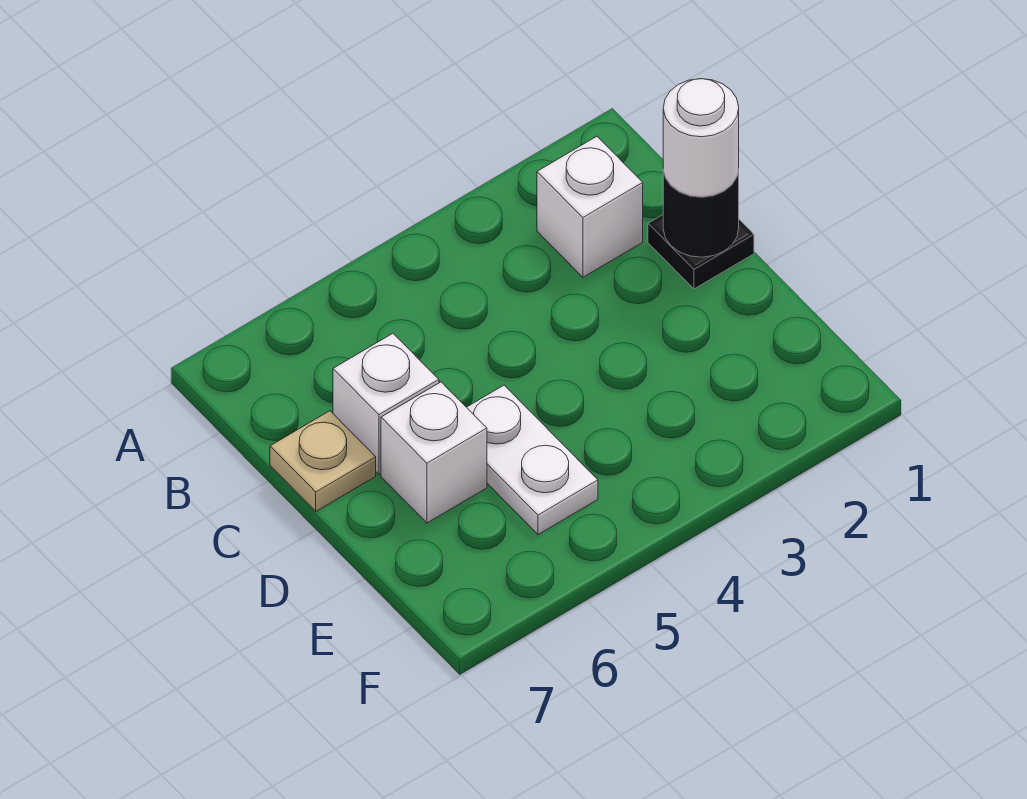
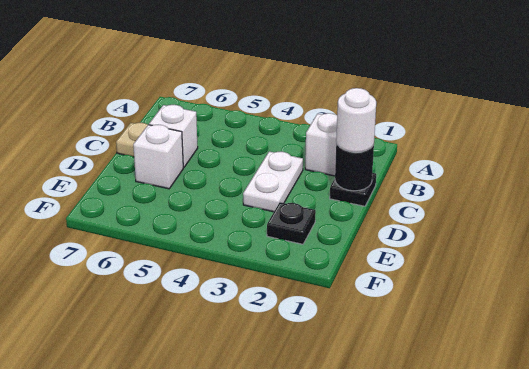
white 1x2 plate [467,385,598,535] -> white 1x2 plate moved to [243,151,303,212]
none -> black 1x1 plate [267,202,316,244]

